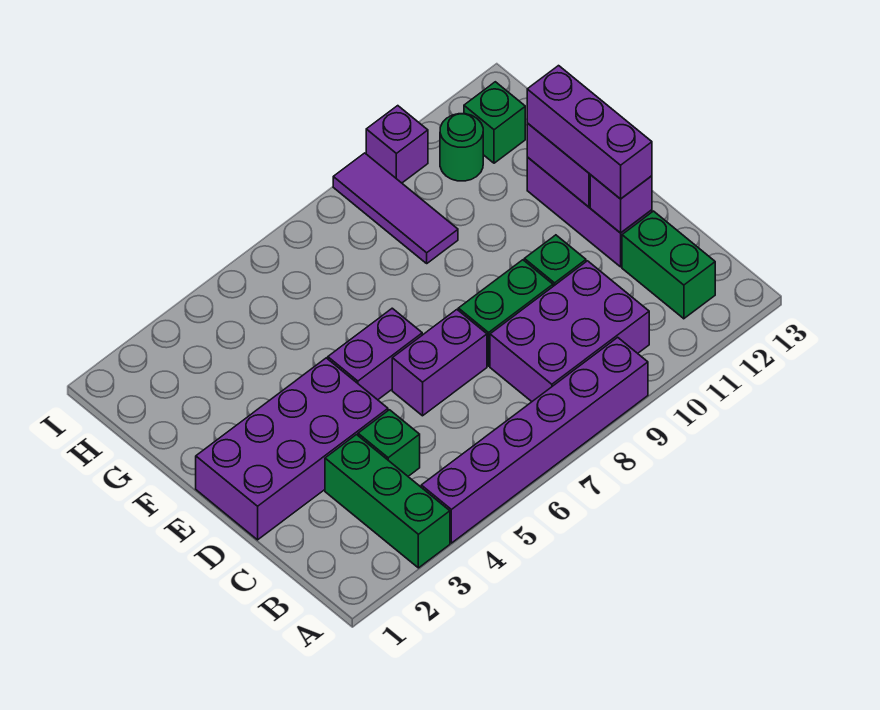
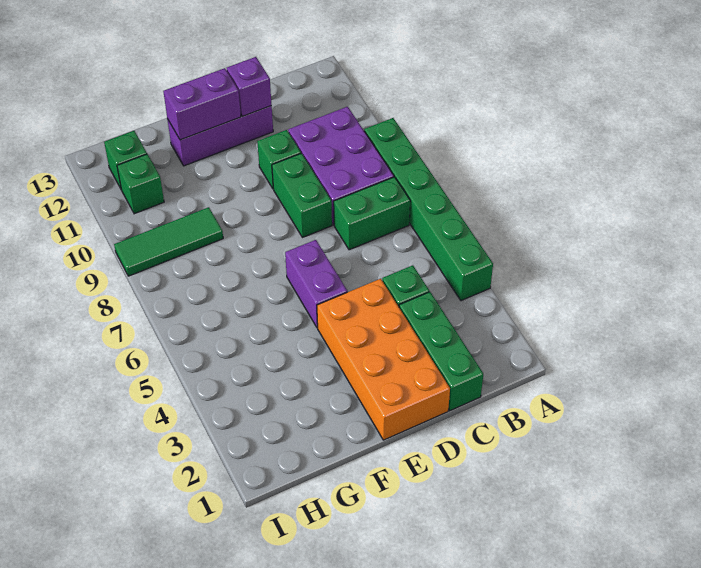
green 1x3 brick [325,435,450,568] -> green 1x3 brick turned to [399,292,483,411]
purple 1x6 brick [421,337,648,543] -> green 1x6 brick [364,118,493,301]
green 1x2 brick [622,211,715,319] -> green 1x2 brick moved to [334,177,410,250]
purple 2x4 brick [196,358,388,540] -> orange 2x4 brick [317,279,450,440]
purple 1x2 brick [392,310,487,416] -> none
purple 1x3 brick [527,66,652,199] -> none
purple 1x3 tile [333,153,458,263] -> green 1x3 tile [114,207,223,276]
green 1x1 round brick [440,114,483,181] -> green 1x1 brick [117,154,164,214]
purple 1x1 brick [366,106,428,183] -> none

